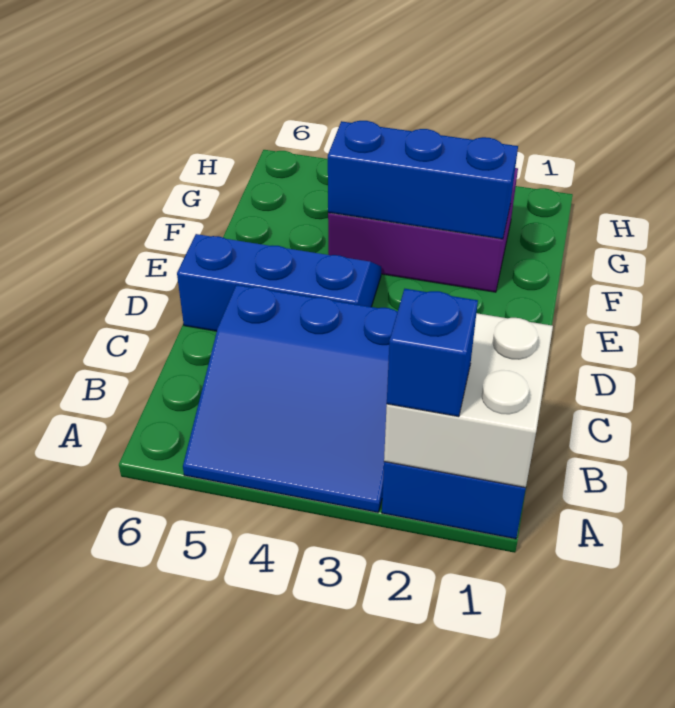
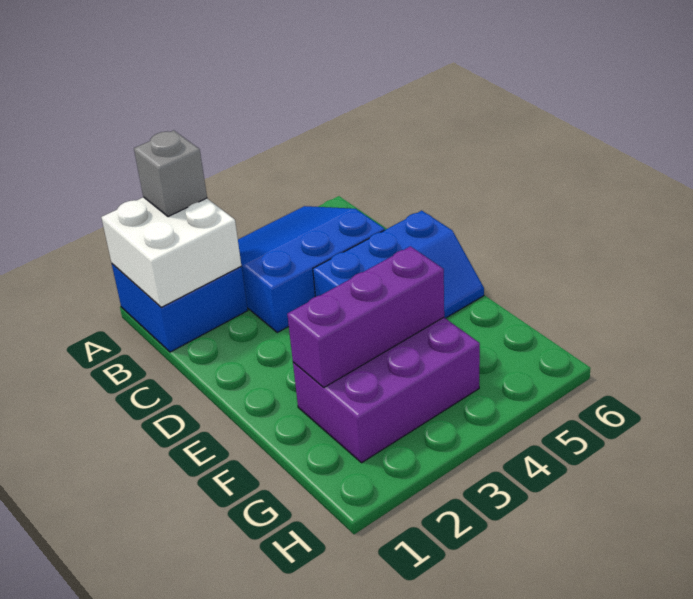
blue 1x1 brick [387,289,478,417] -> grey 1x1 brick [134,131,207,217]
blue 1x3 brick [328,121,518,239] -> purple 1x3 brick [287,246,444,388]

